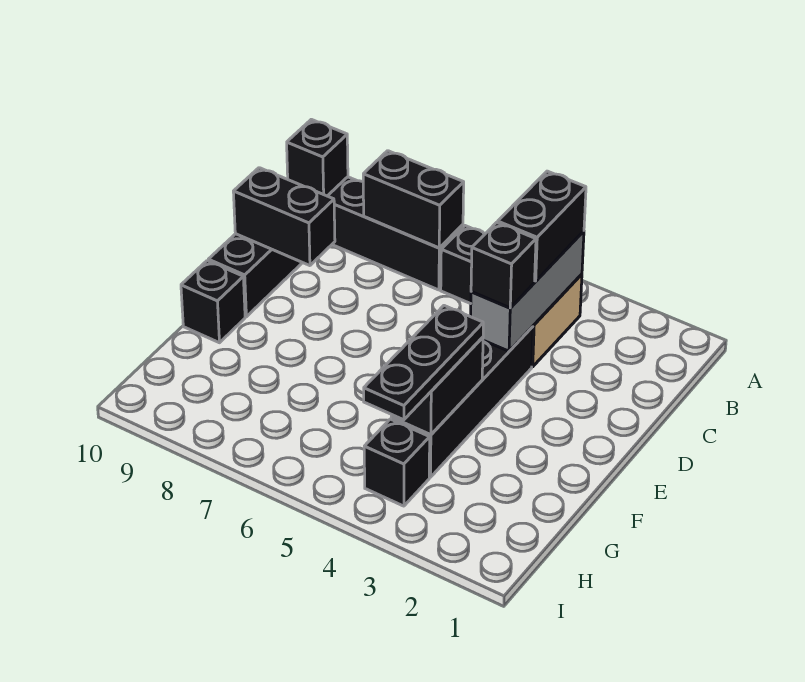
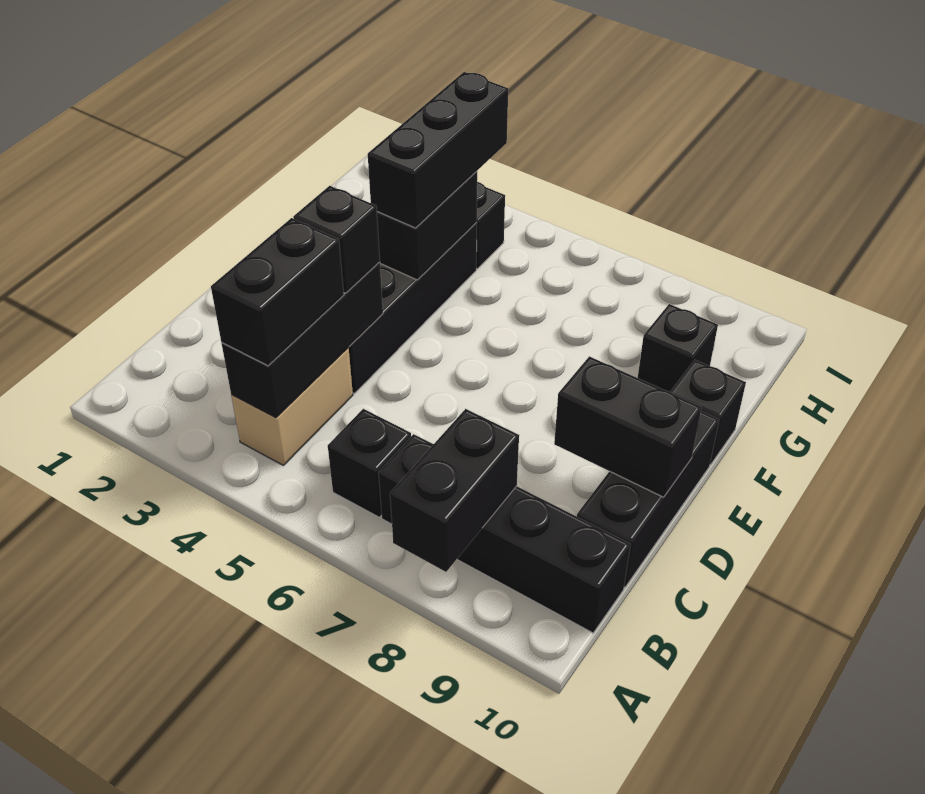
grey 1x3 brick [471,231,584,351] -> black 1x3 brick [221,262,383,418]
black 1x2 brick [363,151,464,248] -> black 1x2 brick turned to [390,409,519,572]
black 1x1 brick [287,119,348,196] -> black 1x1 brick moved to [638,304,718,392]
black 1x3 plate [364,306,483,420] -> black 1x3 brick [368,72,508,228]

